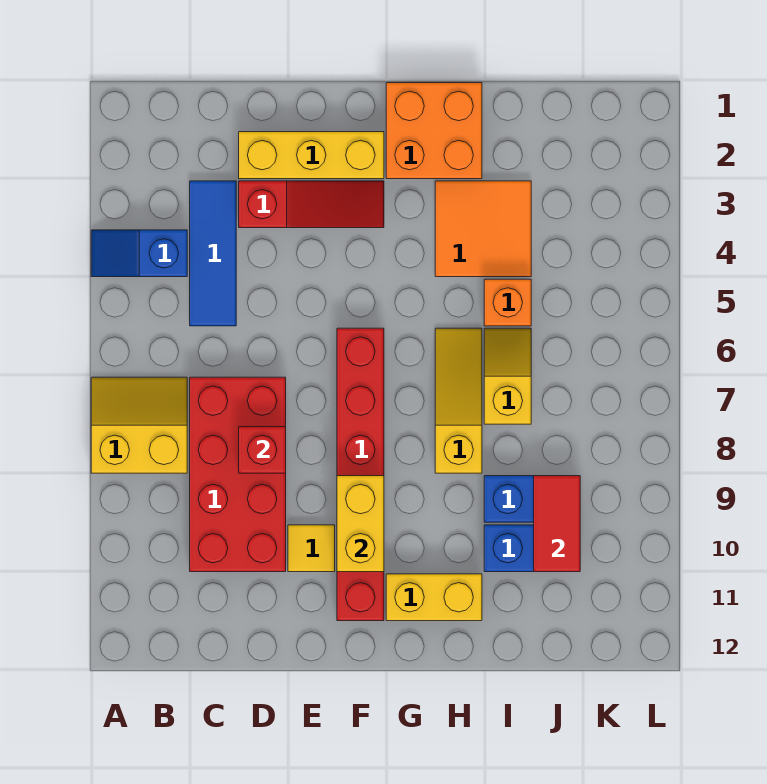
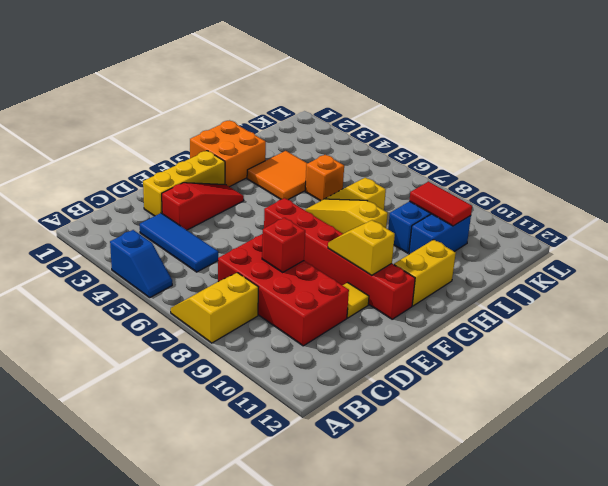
blue 1x2 slope [91,230,187,277] -> blue 1x2 slope turned to [110,230,172,297]
yellow 1x2 brick [337,476,384,572] -> yellow 1x2 slope [328,220,395,275]

